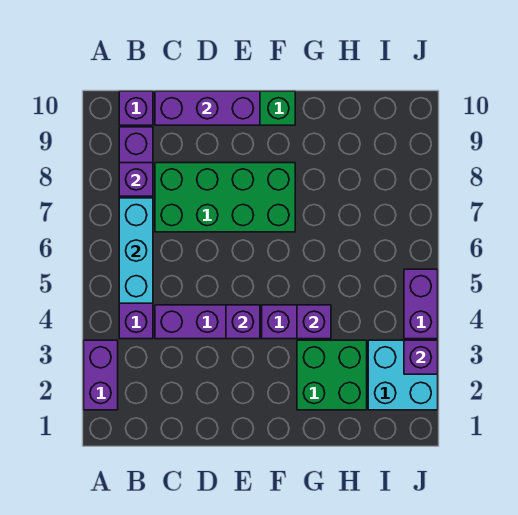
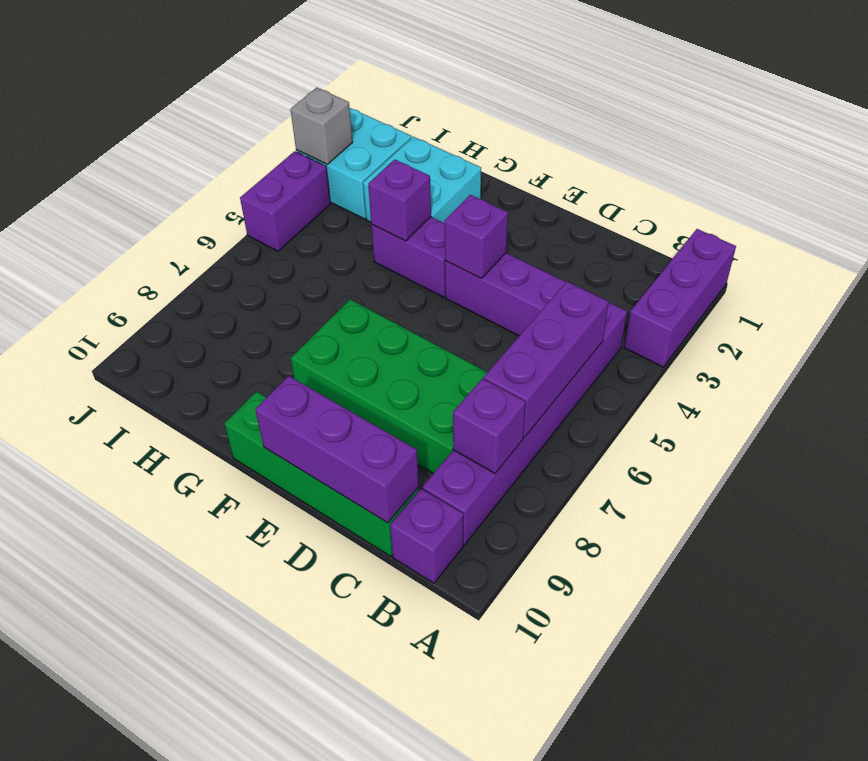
purple 1x2 brick [84,340,118,410] -> purple 1x3 brick [624,229,736,367]
cyan 1x3 brick [119,198,153,303] -> purple 1x3 brick [484,282,609,438]
green 2x2 brick [297,340,367,410] -> cyan 2x2 brick [363,137,481,223]
purple 1x1 brick [404,340,438,374] -> grey 1x1 brick [290,88,353,164]

